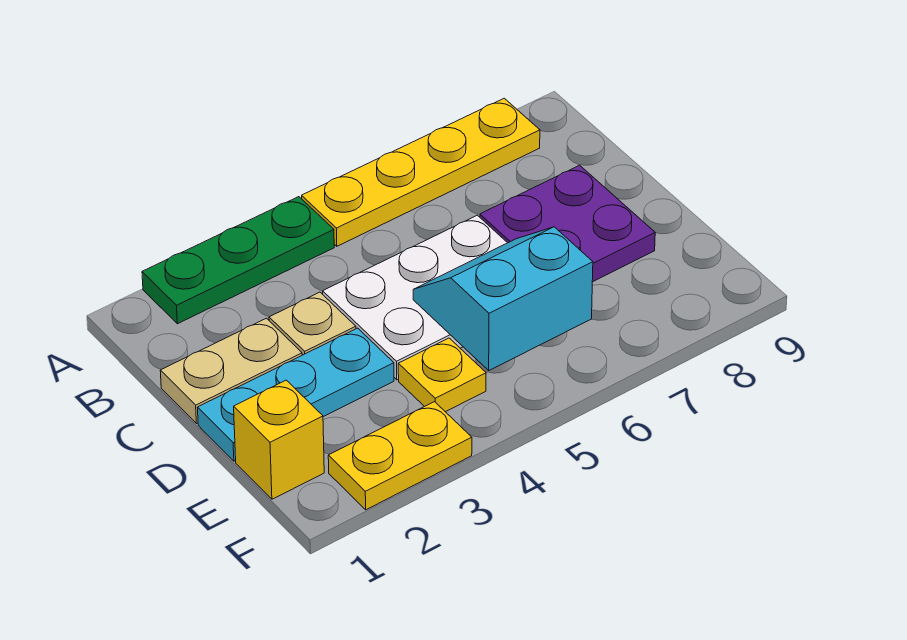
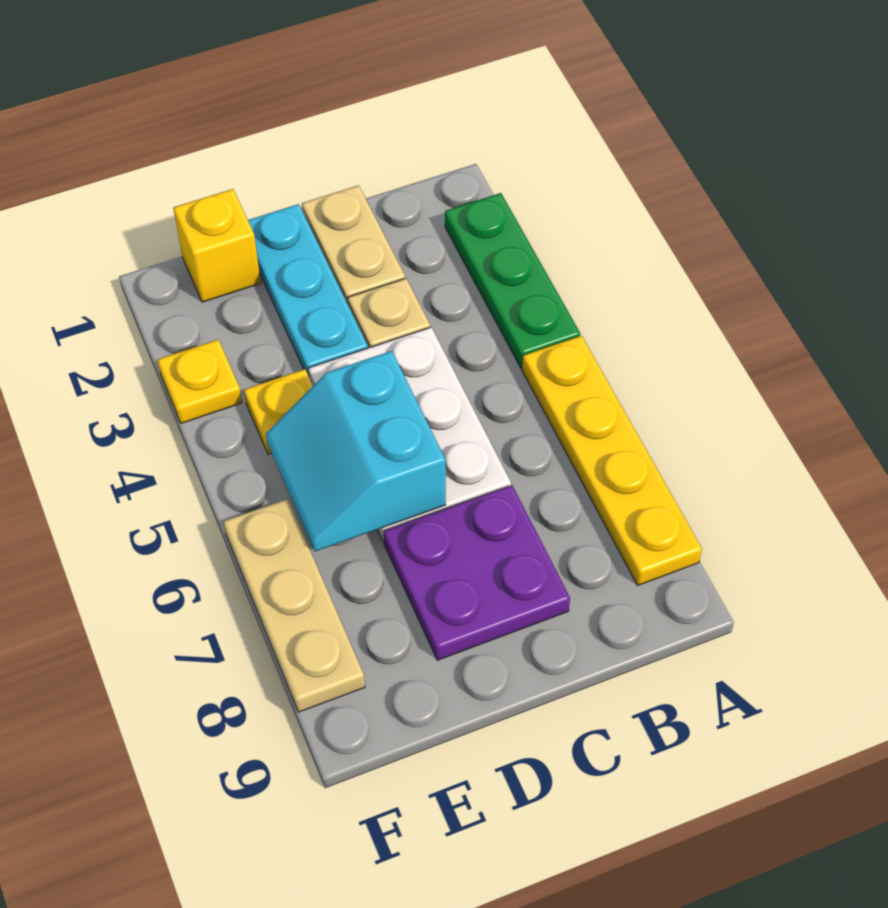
cyan 2x2 slope [413,227,593,370] -> cyan 2x2 slope turned to [266,351,446,551]
yellow 1x2 plate [328,402,472,510] -> yellow 1x1 plate [158,340,242,423]
none -> tan 1x3 plate [224,499,365,712]

